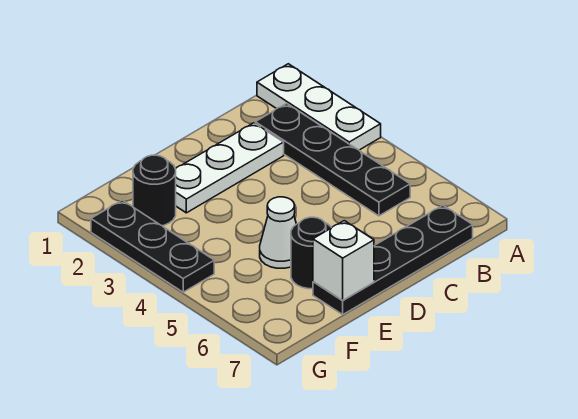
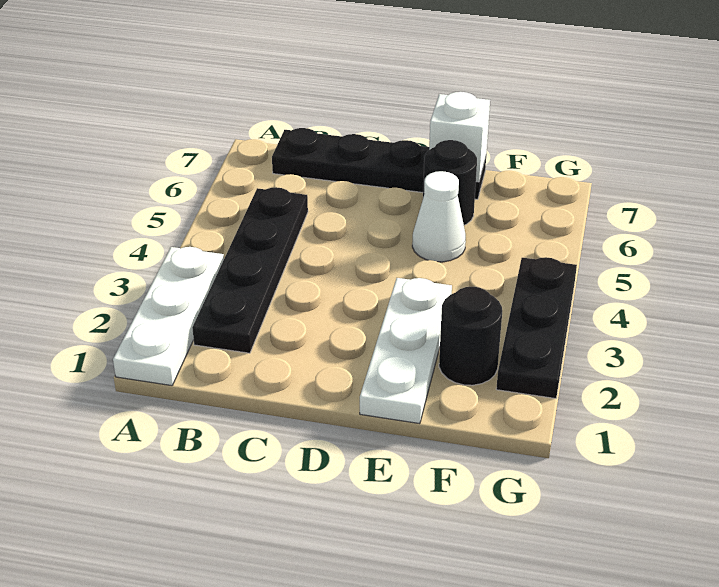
white 1x3 plate [176,123,284,213] -> white 1x3 plate turned to [360,278,452,424]

